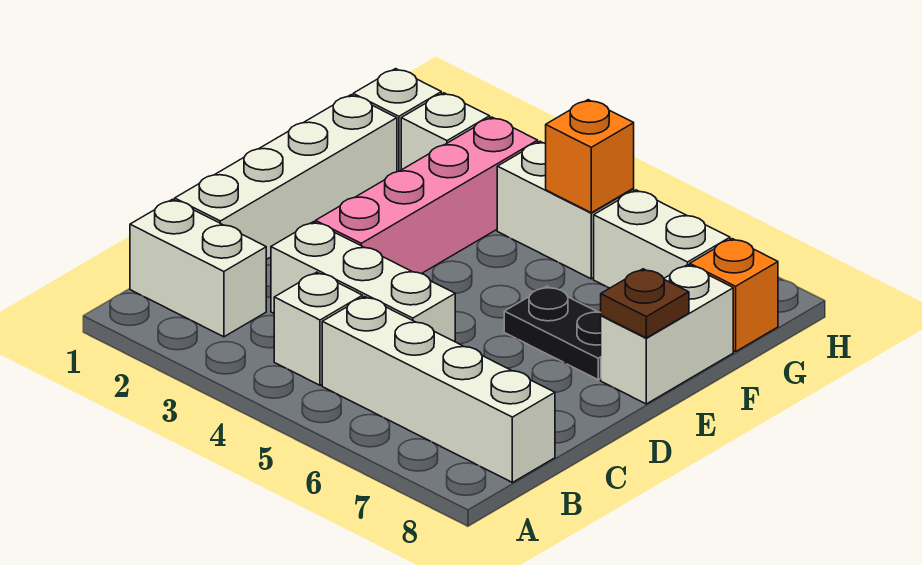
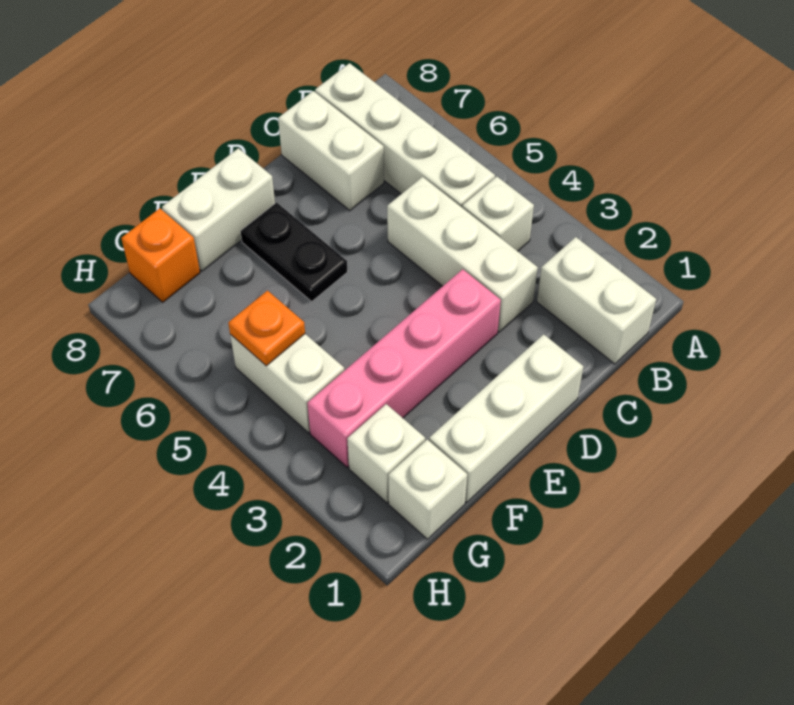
white 1x4 brick [175,95,397,260] -> white 1x3 brick [429,334,584,502]
brown 1x1 plate [601,269,689,338] -> none
orange 1x1 brick [546,100,634,213] -> orange 1x1 plate [228,291,305,366]
white 1x2 brick [594,190,730,288] -> white 1x2 brick moved to [278,91,384,211]

